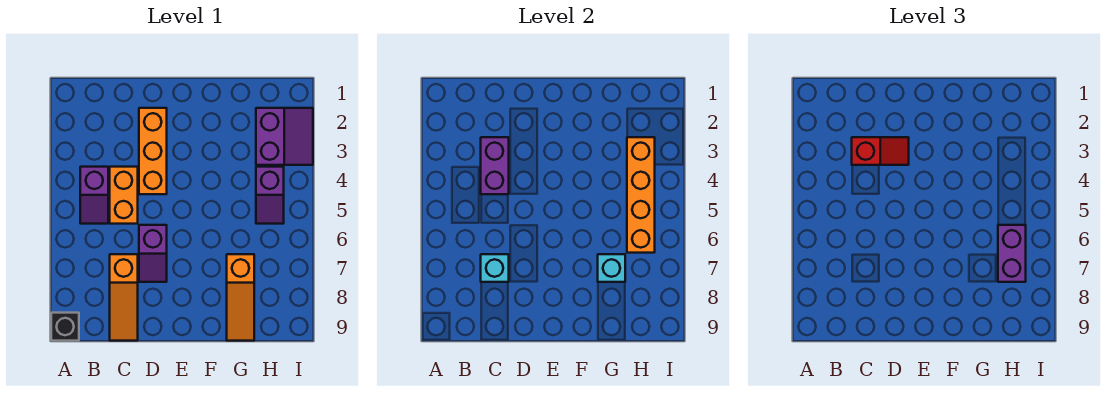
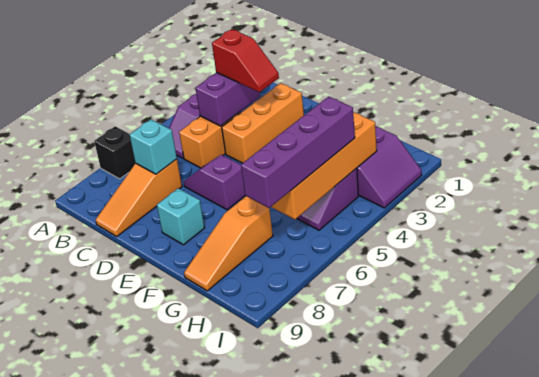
black 1x1 brick [51,313,79,341] -> black 1x1 brick moved to [94,126,135,179]
purple 1x2 slope [139,225,167,282] -> purple 1x2 slope turned to [183,155,245,210]
cyan 1x1 brick [598,254,625,282] -> cyan 1x1 brick moved to [157,188,205,245]
purple 1x2 brick [998,225,1026,282] -> purple 1x4 brick [241,97,355,208]

